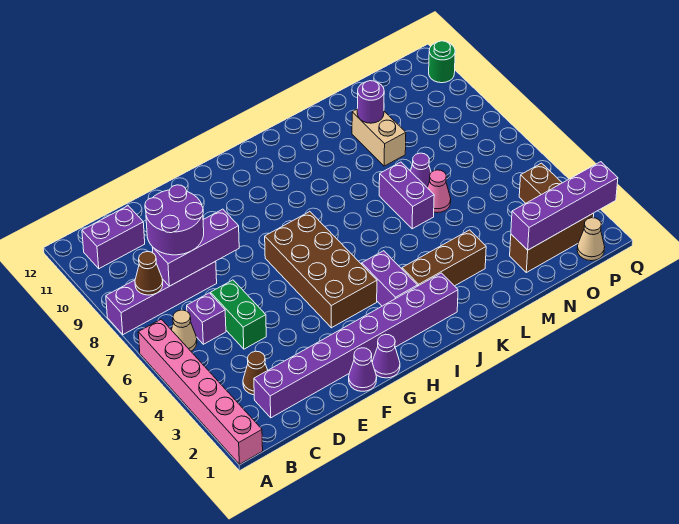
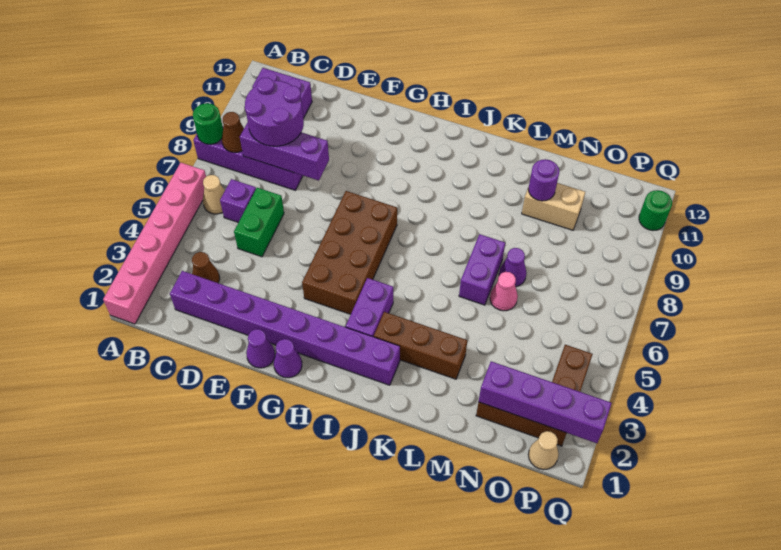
none -> green 1x1 round brick [193,103,223,144]
tan 1x2 brick [352,109,406,166] -> tan 1x2 brick turned to [522,183,585,230]

